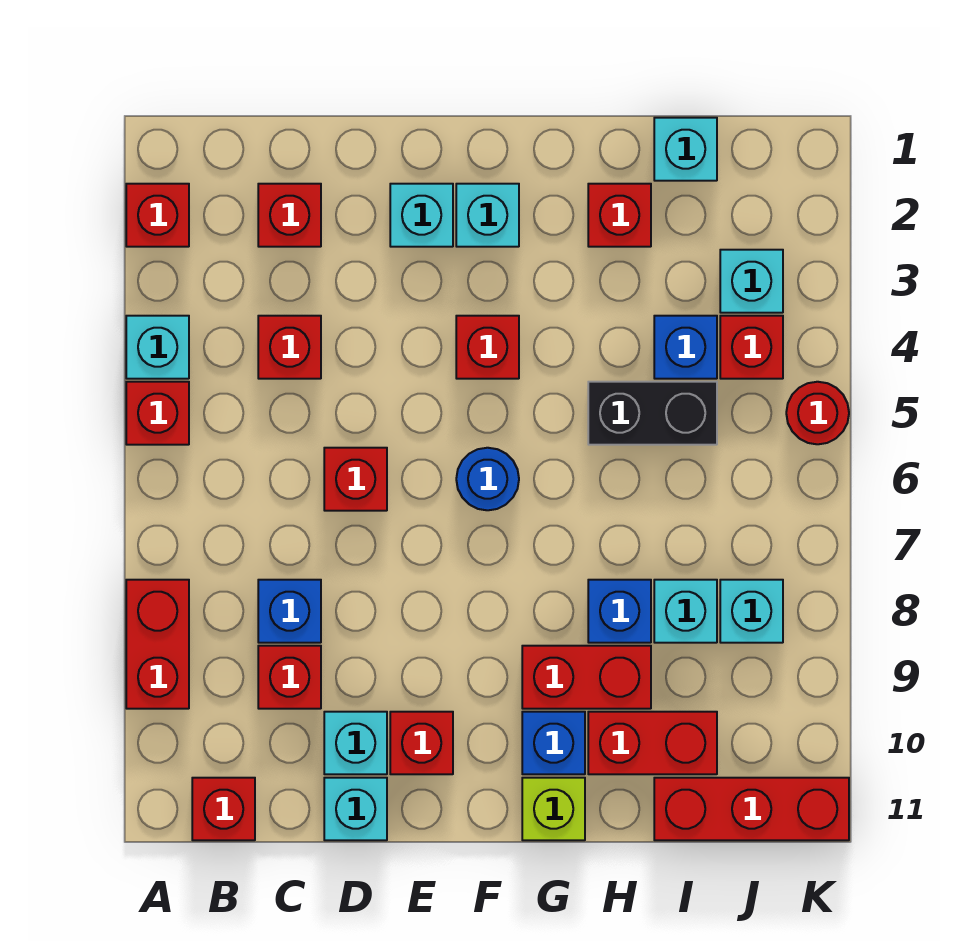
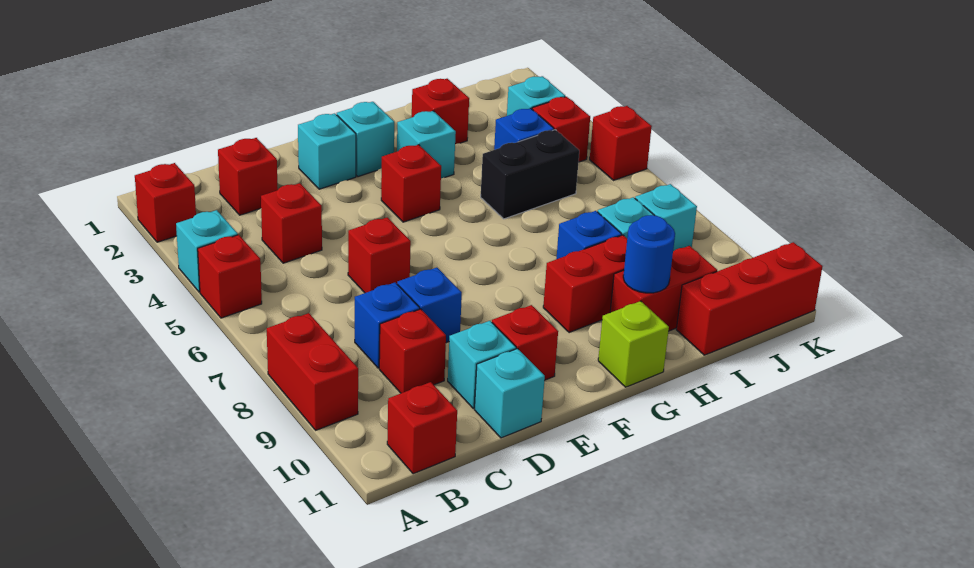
blue 1x1 round brick [456,448,519,510] -> blue 1x1 round brick moved to [623,215,675,293]
blue 1x1 brick [522,712,585,774] -> blue 1x1 brick moved to [397,268,462,343]
cyan 1x1 brick [654,118,717,181] -> cyan 1x1 brick moved to [397,111,456,178]
red 1x1 round brick [786,382,849,444] -> red 1x1 brick [590,106,652,180]

